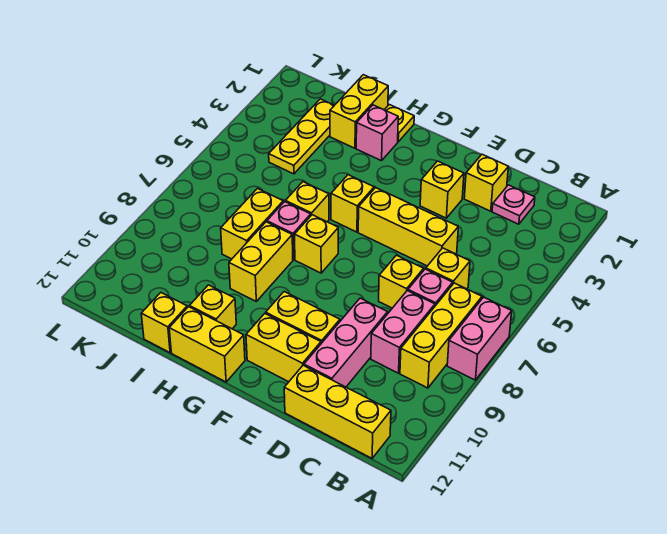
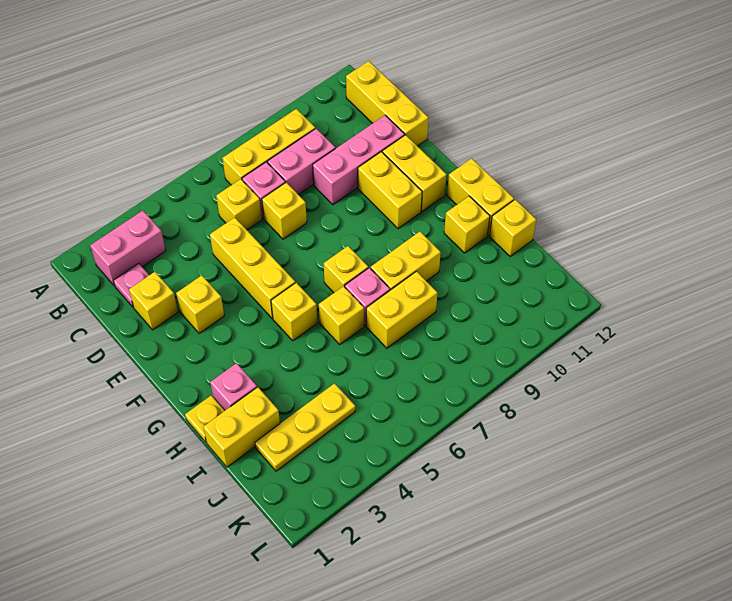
pink 1x2 brick [447,297,512,380] -> pink 1x2 brick moved to [90,211,166,286]

